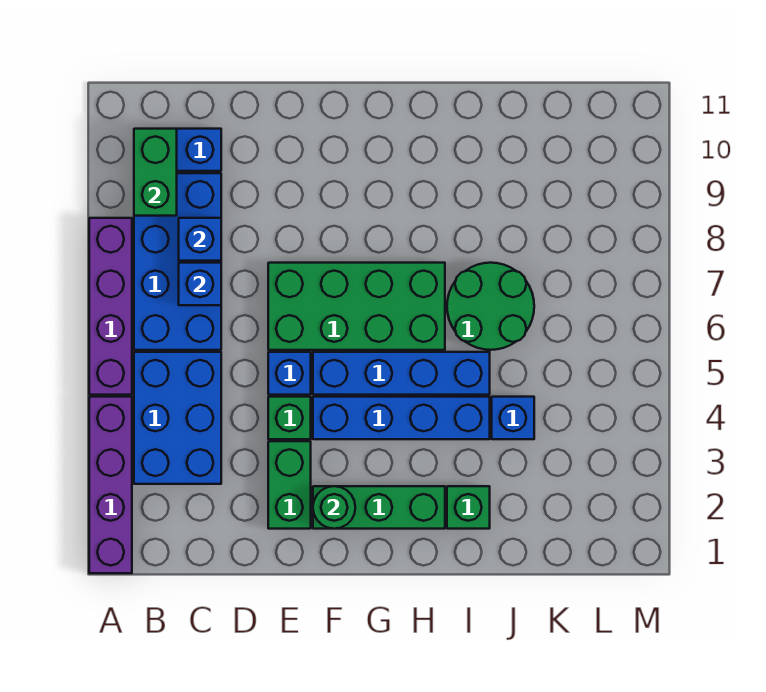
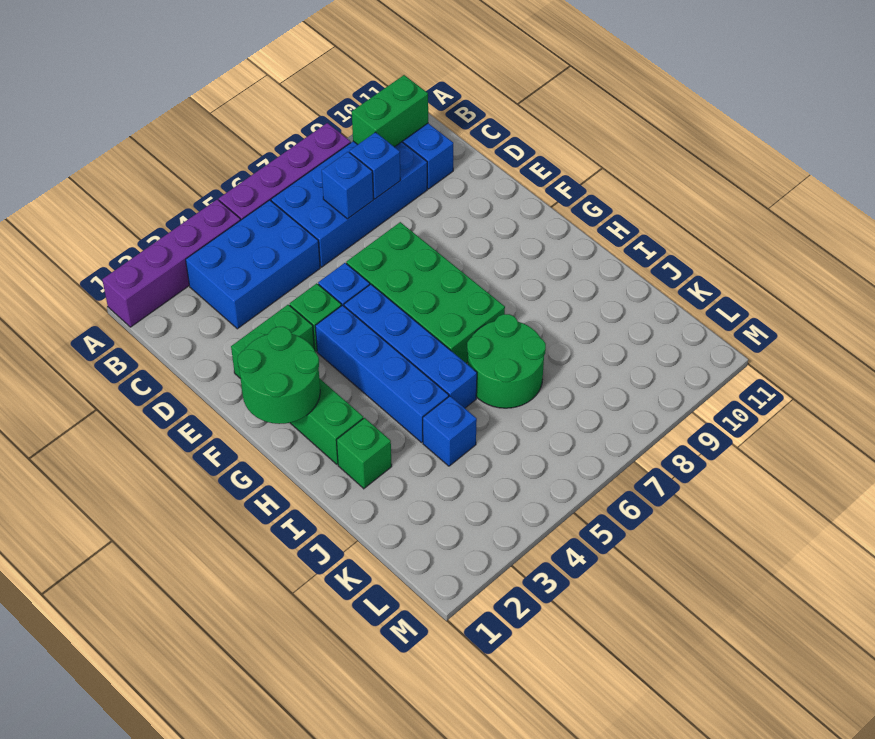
green 1x1 round brick [313,486,355,529] -> green 2x2 round brick [238,327,320,424]

